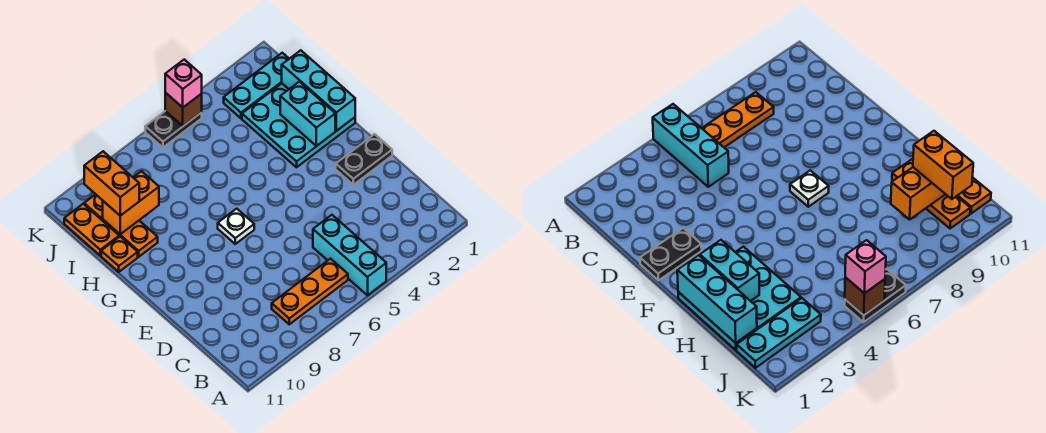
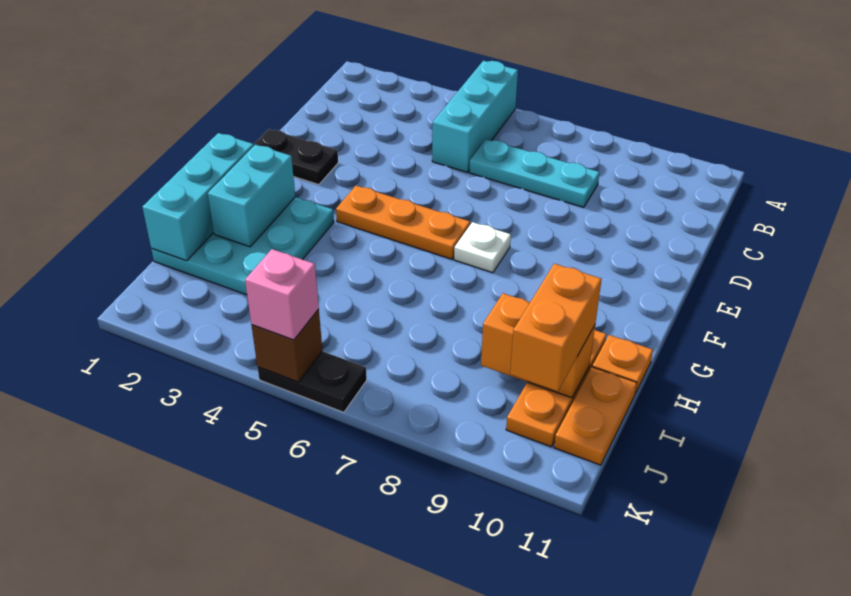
orange 1x3 plate [272,259,348,324] -> orange 1x3 plate moved to [336,186,470,259]
cyan 1x3 plate [224,53,289,118] -> cyan 1x3 plate moved to [469,139,599,207]

